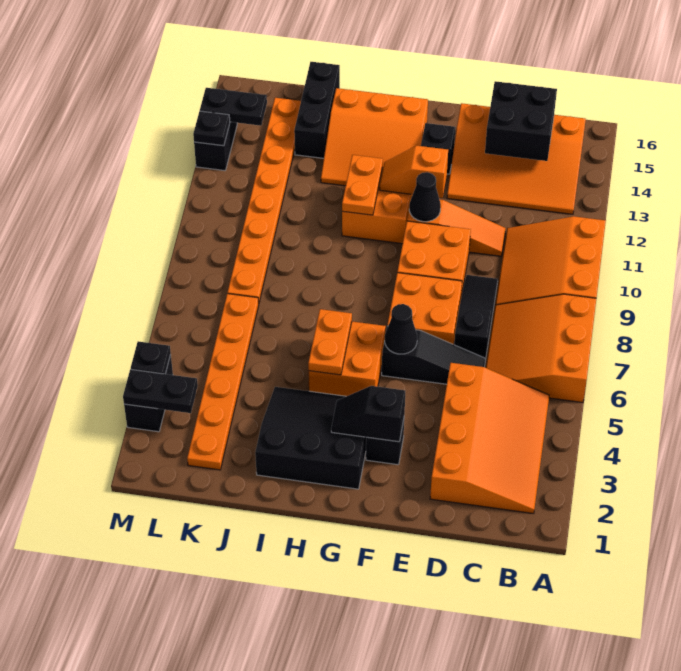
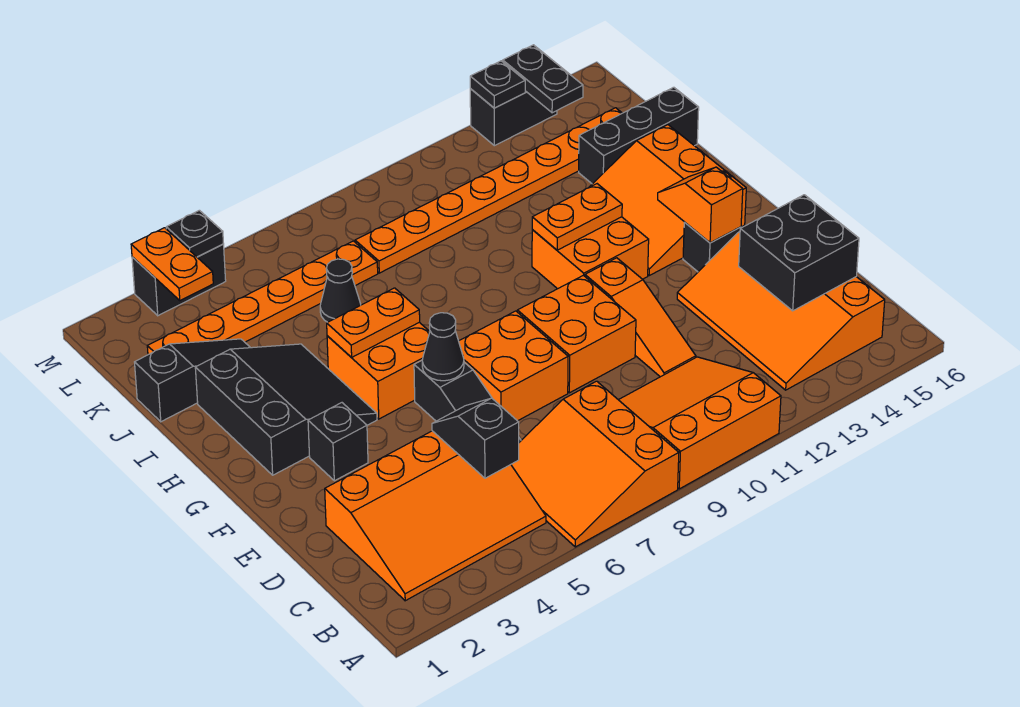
orange 3x3 slope [486,294,596,403] -> orange 3x3 slope turned to [511,381,679,547]
black 1x3 slope [454,275,498,360] -> black 1x3 slope moved to [135,339,250,422]
black 1x2 slope [331,386,405,442] -> black 1x2 slope moved to [432,398,519,478]
black 1x1 cone [409,172,441,222] -> black 1x1 cone moved to [320,259,361,322]
orange 1x2 slope [380,146,448,198] -> orange 1x2 slope moved to [658,167,743,243]
black 1x2 plate [123,369,198,413] -> orange 1x2 plate [131,228,213,300]

